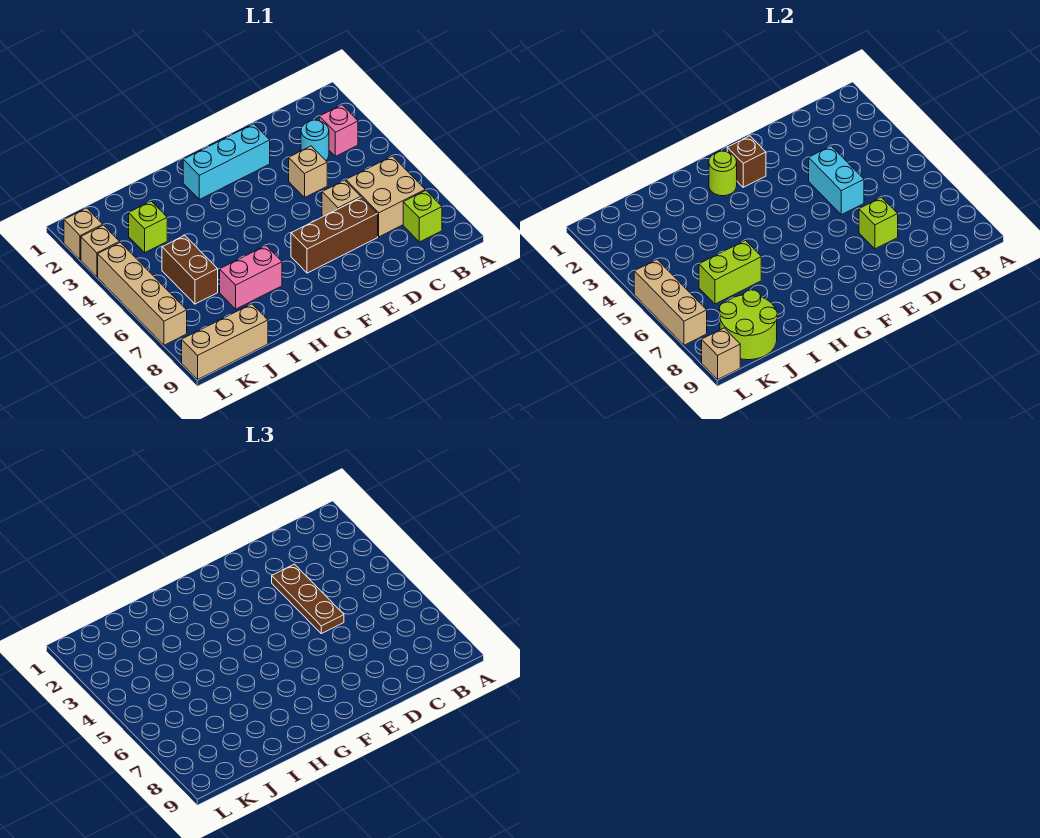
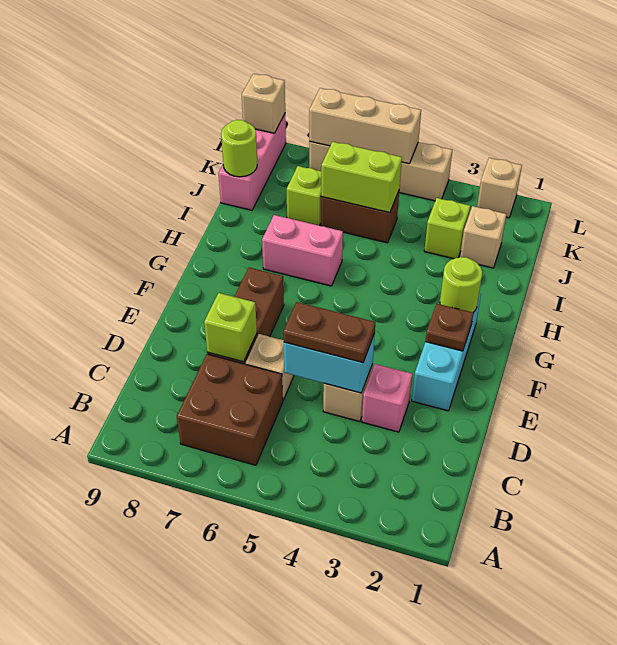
pink 1x1 brick [319,105,358,156] -> pink 1x1 brick moved to [362,364,412,432]
tan 2x2 brick [346,156,425,237] -> brown 2x2 brick [177,354,283,465]
lime 1x1 brick [403,190,442,242] -> lime 1x1 brick moved to [287,166,321,225]
cyan 1x1 round brick [301,120,329,160] -> none
brown 1x3 plate [272,564,344,634] -> brown 1x2 plate [283,302,375,363]
brown 1x1 brick [727,136,766,187] -> brown 1x1 plate [425,304,473,351]
pink 1x2 brick [220,246,282,309] -> pink 1x2 brick turned to [262,215,343,286]
lime 1x2 brick [699,241,761,304] -> lime 1x2 brick turned to [321,142,402,213]
lime 2x2 round brick [719,290,777,360] -> lime 1x1 round brick [221,120,257,177]
tan 1x3 brick [182,304,268,379] -> pink 1x3 brick [219,114,286,210]
tan 1x1 brick [81,225,120,277] -> tan 1x1 brick moved to [460,206,506,268]

